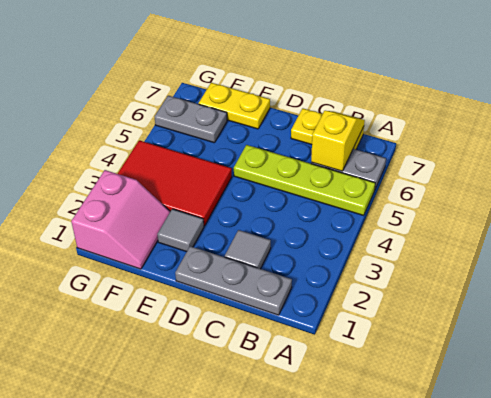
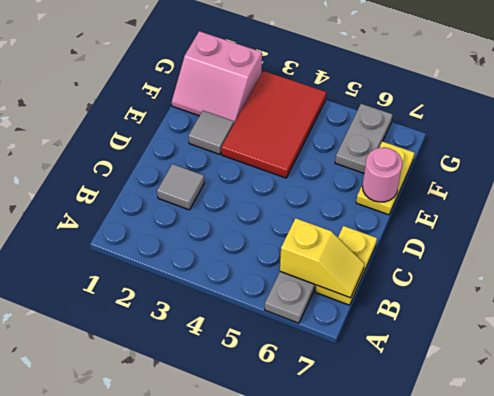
lime 1x4 plate [234,145,375,215] -> none
grey 1x3 plate [175,246,292,315] -> none
none -> pink 1x1 round brick [362,147,402,202]

